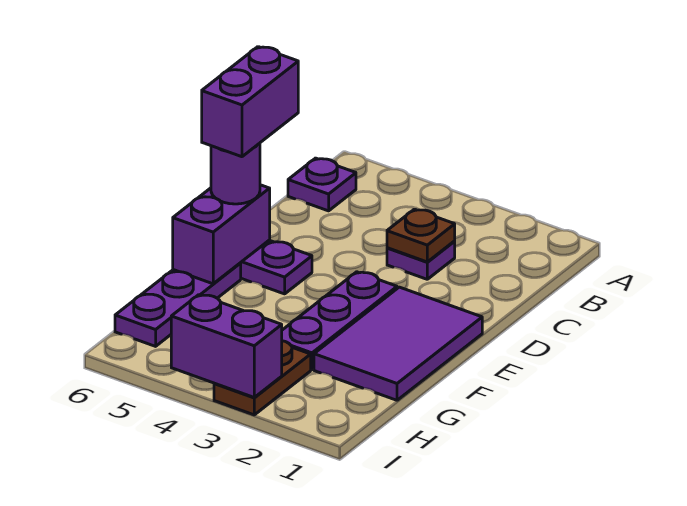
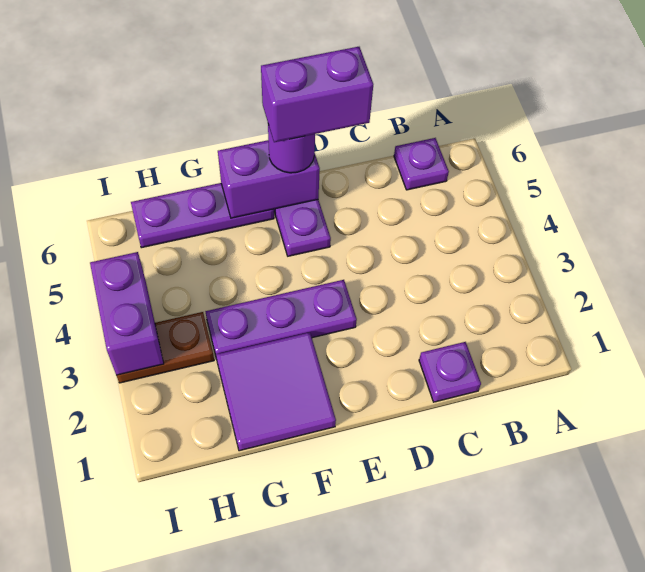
purple 1x1 plate [387,241,455,279] -> purple 1x1 plate moved to [419,342,481,402]
brown 1x1 plate [387,209,455,262] -> none
purple 2x3 tile [314,287,482,400] -> purple 2x2 tile [216,332,336,451]

